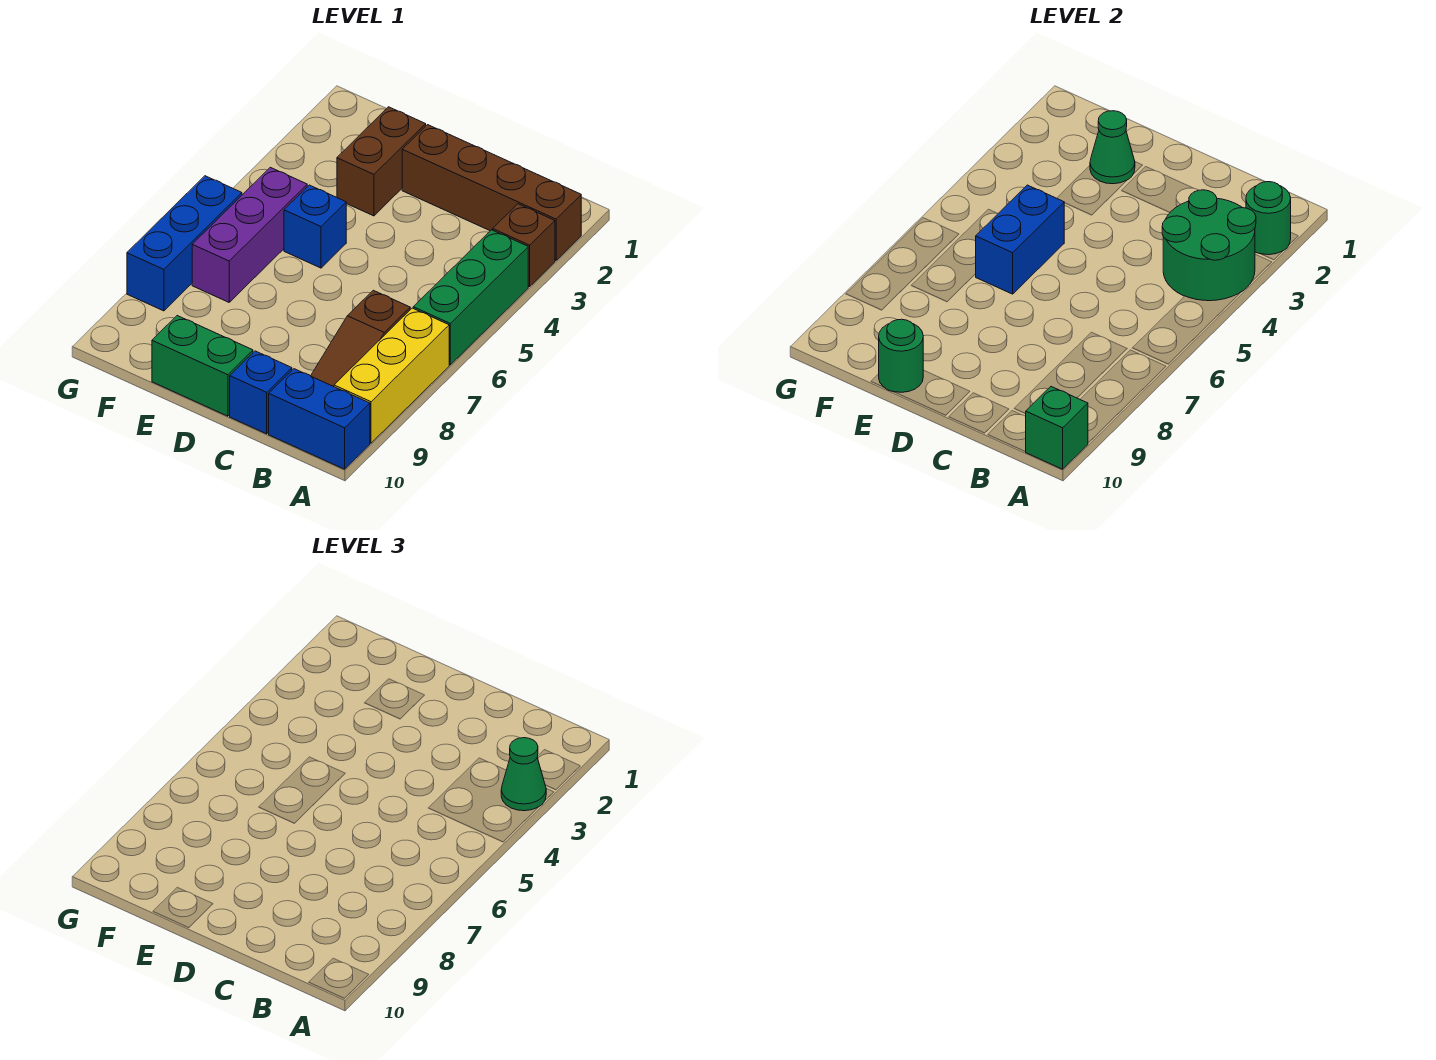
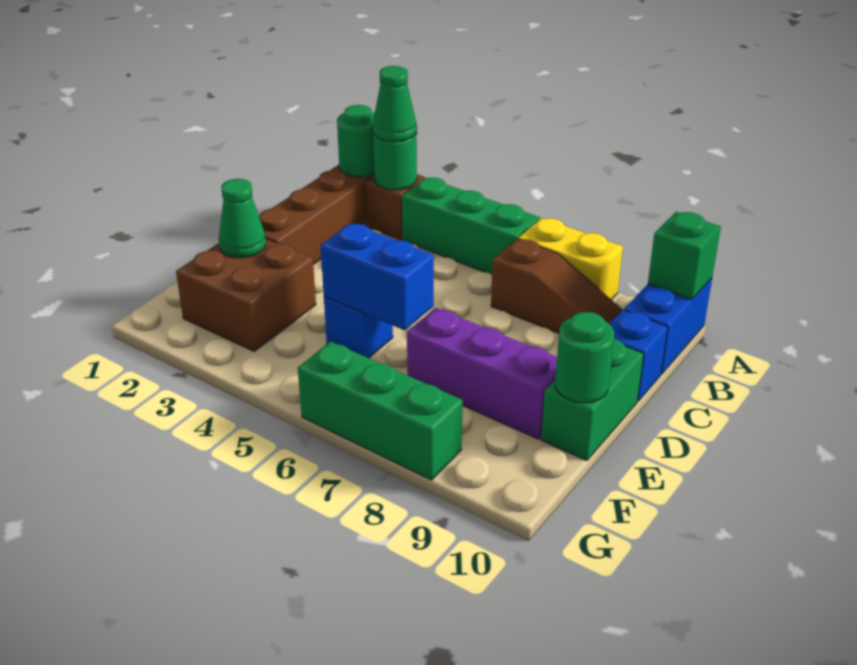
green 2x2 round brick [1162,190,1256,301] -> green 1x1 round brick [373,134,417,190]
yellow 1x3 brick [334,308,449,443] -> yellow 1x2 brick [518,218,623,299]
brown 1x2 brick [337,107,426,216] -> brown 2x2 brick [176,238,316,351]
purple 1x3 brick [192,167,307,302] -> purple 1x3 brick moved to [407,308,557,439]
blue 1x3 brick [127,176,242,311] -> green 1x3 brick [298,341,463,480]

